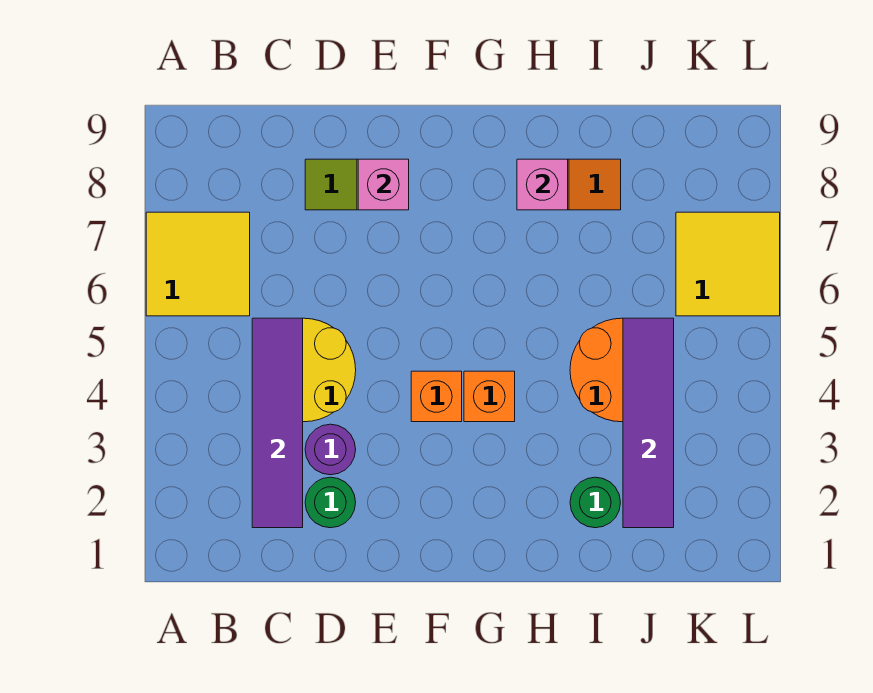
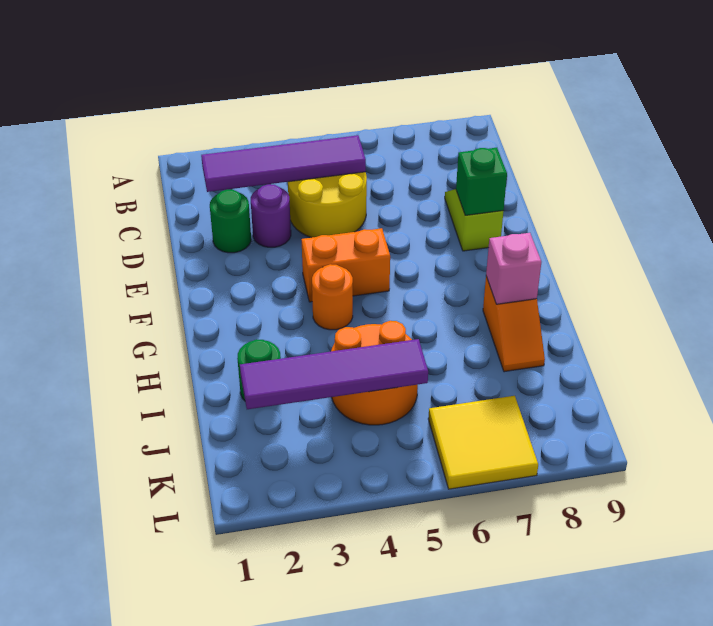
yellow 2x2 tile [146,212,250,316] -> none
pink 1x1 brick [358,159,409,210] -> green 1x1 brick [456,148,507,215]
orange 1x1 brick [411,371,462,422] -> orange 1x2 brick [302,228,390,302]
orange 1x1 brick [464,371,515,422] -> orange 1x1 round brick [312,264,353,330]

